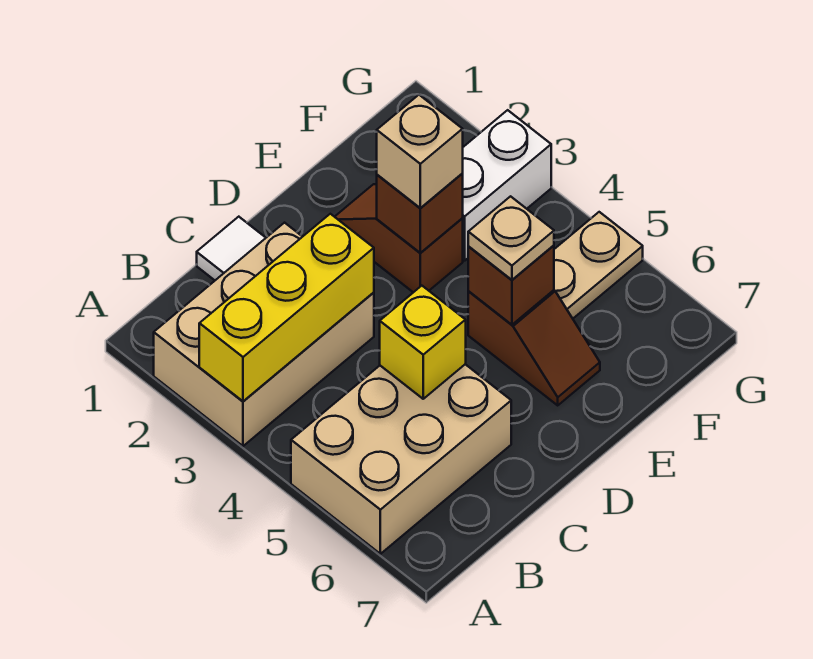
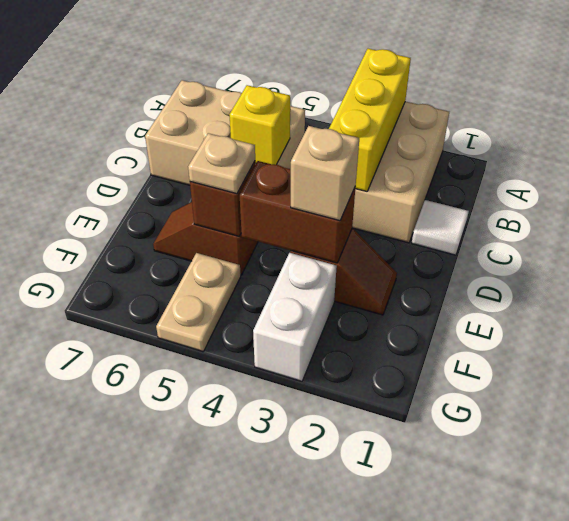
tan 2x3 brick [291,364,511,554] -> tan 2x3 brick turned to [145,80,305,185]
brown 1x1 brick [377,174,463,253] -> brown 1x2 brick [240,161,356,263]

